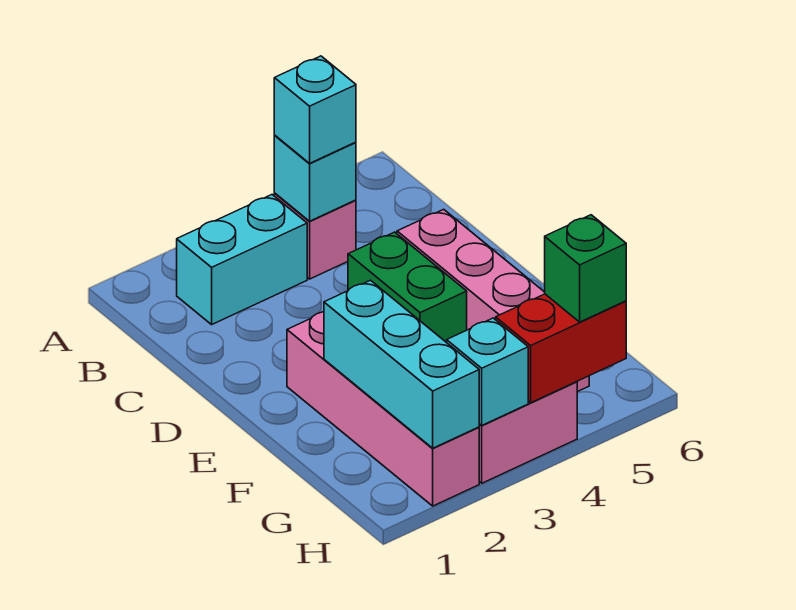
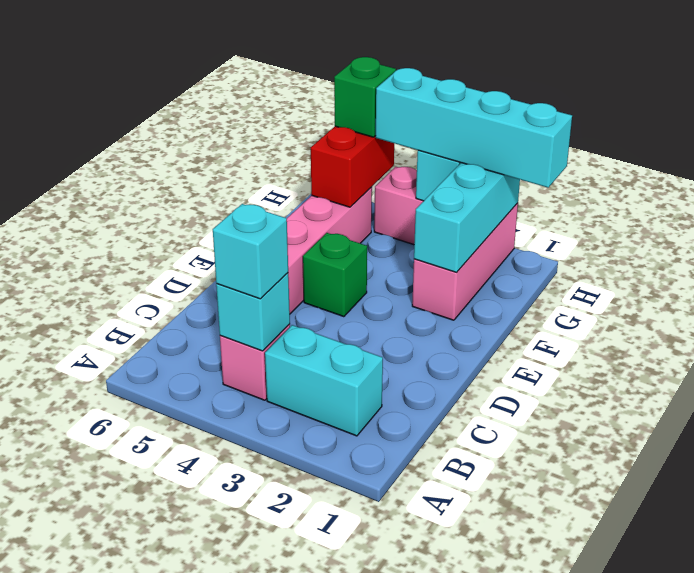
green 1x2 brick [348,232,467,343] -> green 1x1 brick [303,233,367,317]
pink 1x4 brick [287,312,479,506] -> pink 1x3 brick [412,203,518,320]
none -> cyan 1x4 brick [376,68,572,188]
red 1x2 brick [496,294,626,403] -> red 1x2 brick turned to [311,126,394,207]

